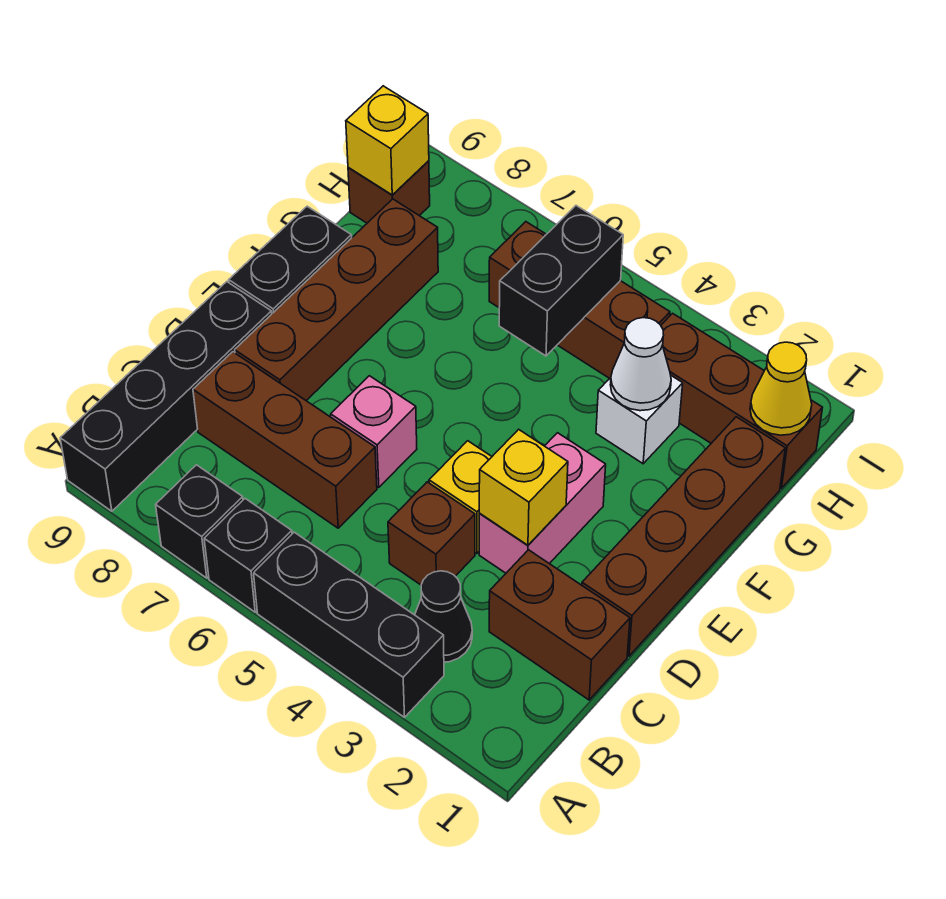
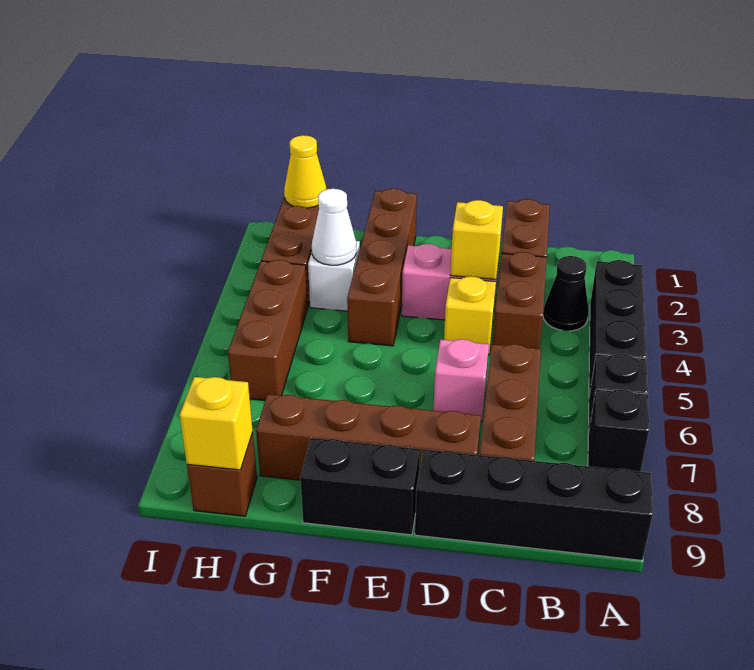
brown 1x1 brick [388,482,475,585] -> brown 1x2 brick [493,252,547,349]
brown 1x4 brick [582,417,785,656] -> brown 1x4 brick turned to [347,188,417,346]
black 1x2 brick [499,206,623,356] -> none

